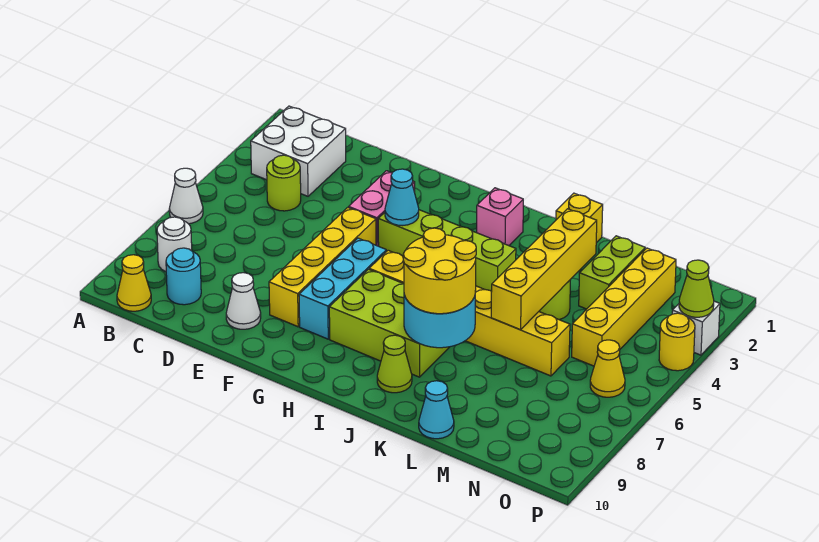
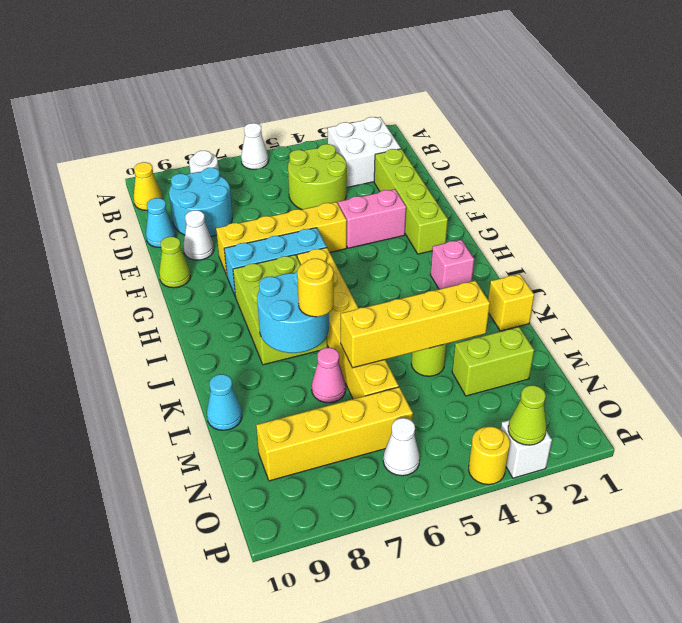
lime 1x1 round brick [267,155,301,211] -> lime 2x2 round brick [288,144,347,209]
cyan 1x1 round brick [166,248,201,305] -> cyan 2x2 round brick [169,168,232,237]
lime 1x4 brick [378,210,516,291] -> lime 1x4 brick moved to [374,149,448,254]
cyan 1x1 cone [385,169,419,226] -> cyan 1x1 cone moved to [146,198,176,247]
yellow 2x2 round brick [403,228,476,314] -> yellow 1x1 round brick [297,258,334,317]
lime 1x1 cone [377,335,412,393] -> lime 1x1 cone moved to [159,237,191,288]
none -> pink 1x1 cone [312,348,346,403]
yellow 1x4 brick [572,248,676,366] -> yellow 1x4 brick moved to [256,387,413,481]
yellow 1x1 cone [590,340,625,397] -> white 1x1 cone [383,418,420,476]

